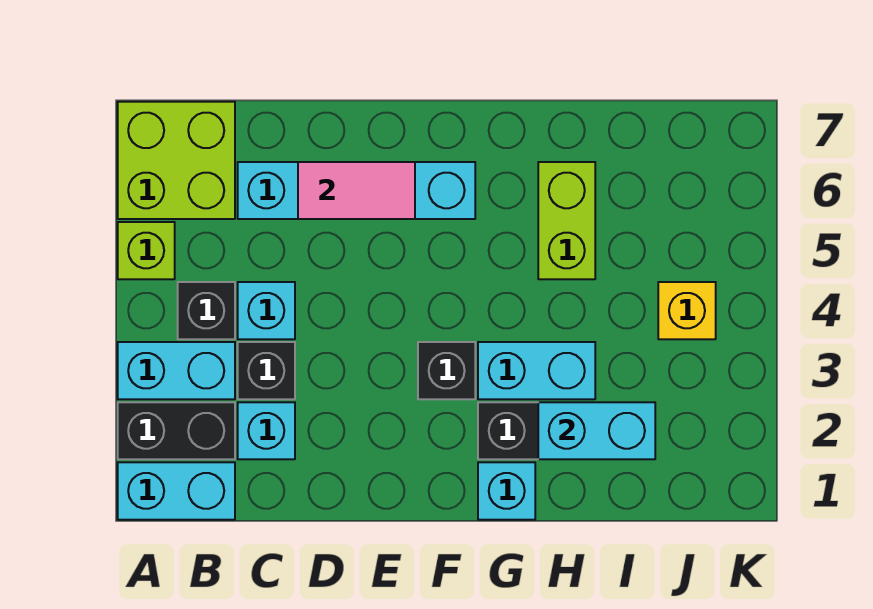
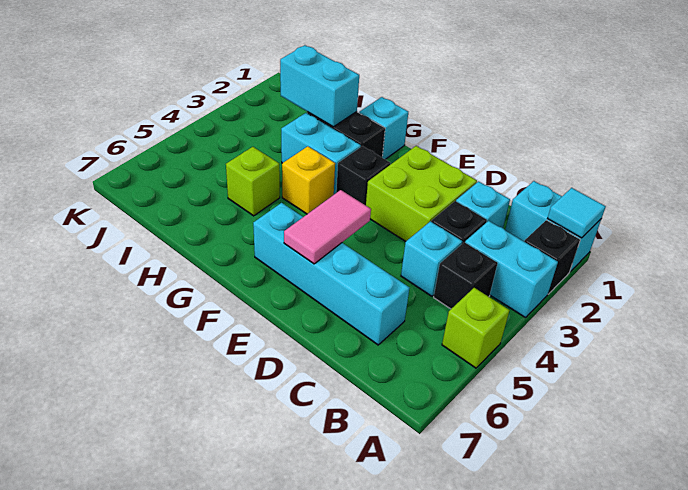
none -> cyan 1x1 tile [548,188,606,238]
black 1x2 brick [118,402,235,459] -> black 1x1 brick [524,220,580,294]
lime 2x2 brick [118,102,235,219] -> lime 2x2 brick moved to [366,146,477,242]
pink 1x2 tile [298,162,415,219] -> pink 1x2 tile turned to [284,190,371,264]
lime 1x2 brick [538,162,595,279] -> lime 1x1 brick [226,147,280,216]
yellow 1x1 brick [658,282,716,339] -> yellow 1x1 brick moved to [282,146,335,214]

